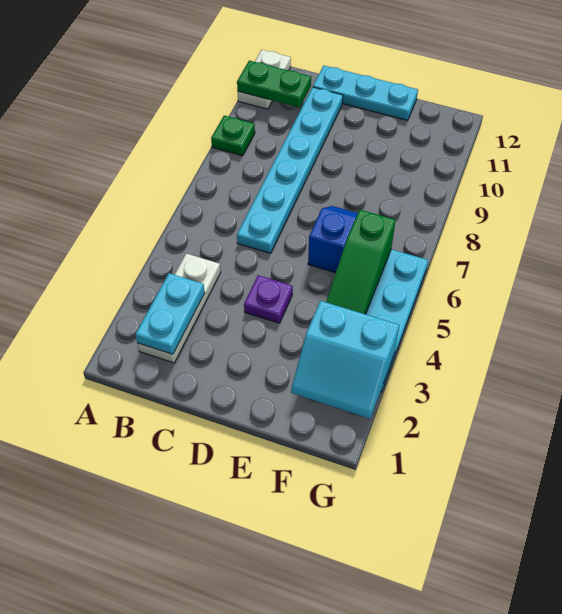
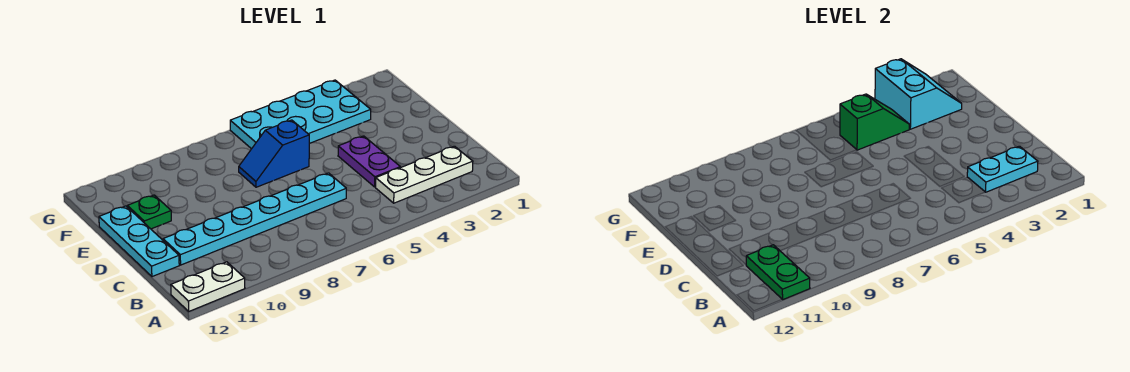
green 1x1 plate [211,115,255,156] -> green 1x1 plate moved to [127,195,171,229]
purple 1x1 plate [244,275,293,323] -> purple 1x2 plate [338,136,400,187]
green 1x3 slope [326,210,396,314] -> green 1x2 slope [840,94,909,150]

